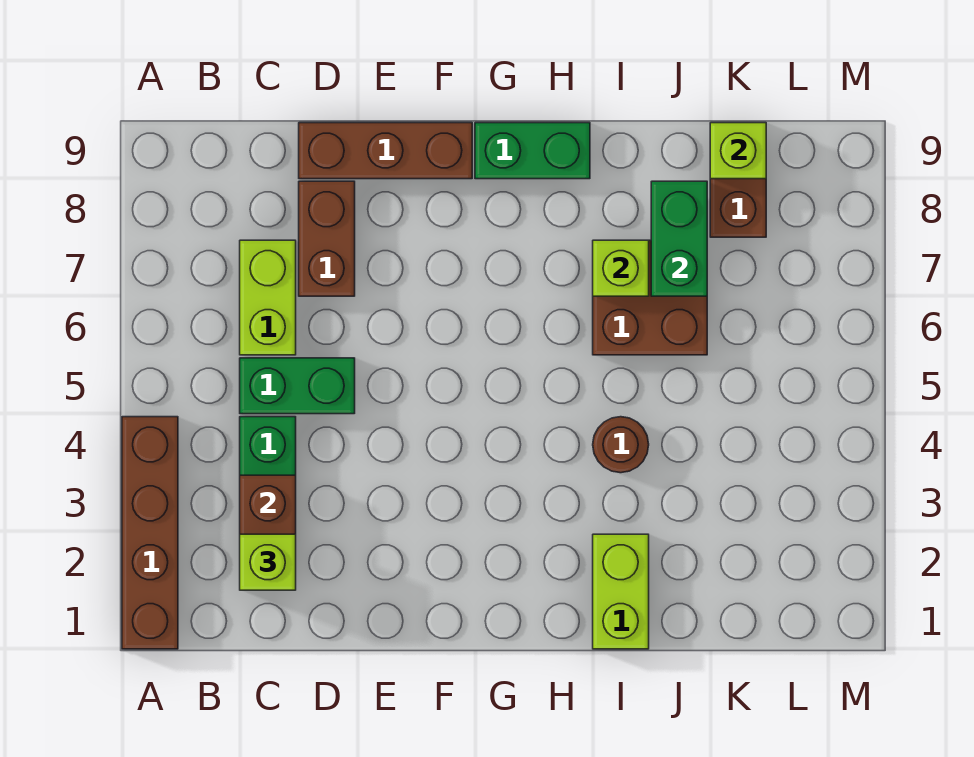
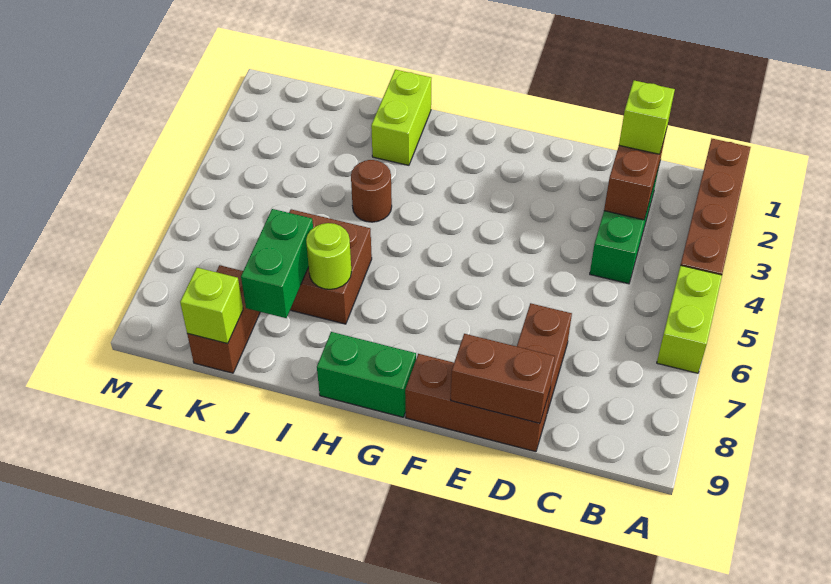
green 1x2 brick [240,358,355,414] -> none
lime 1x2 brick [240,240,296,355] -> lime 1x2 brick moved to [657,265,722,373]
none -> brown 1x2 brick [451,334,555,423]
lime 1x1 brick [593,240,649,296] -> lime 1x1 round brick [306,223,351,289]

